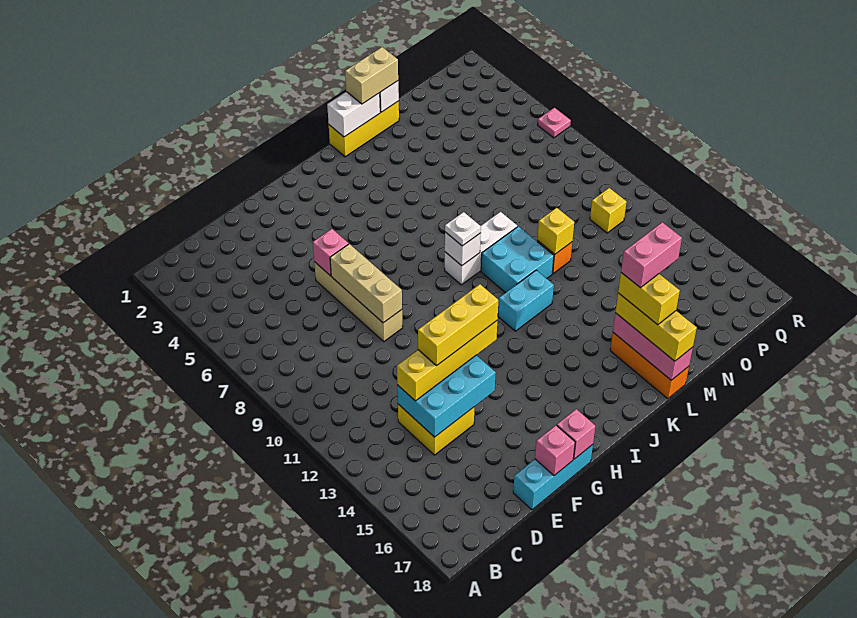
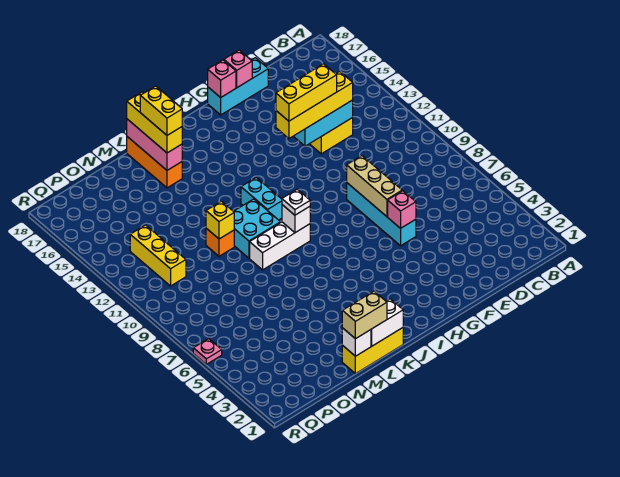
tan 1x4 brick [314,262,403,341] -> cyan 1x4 brick [347,183,416,246]
cyan 1x2 brick [498,270,554,331] -> cyan 1x2 brick turned to [241,177,282,220]
pink 1x2 brick [621,222,682,288] -> none
yellow 1x1 brick [590,188,626,233] -> yellow 1x3 brick [130,225,186,286]

